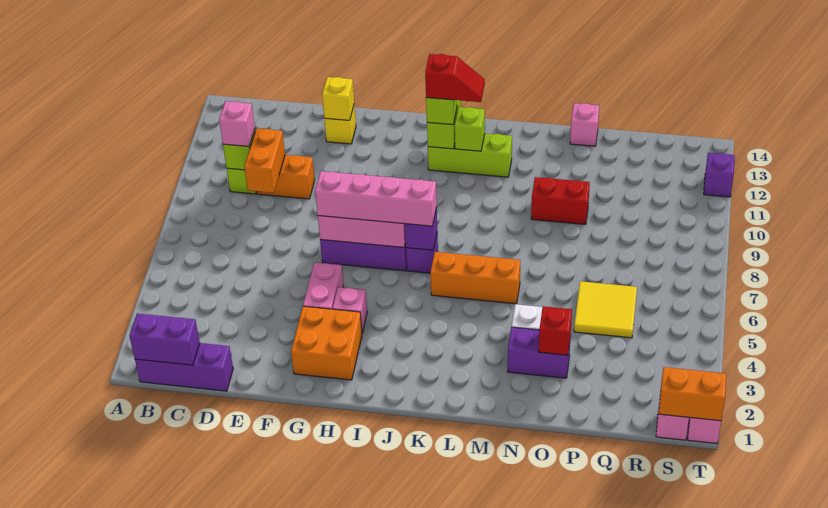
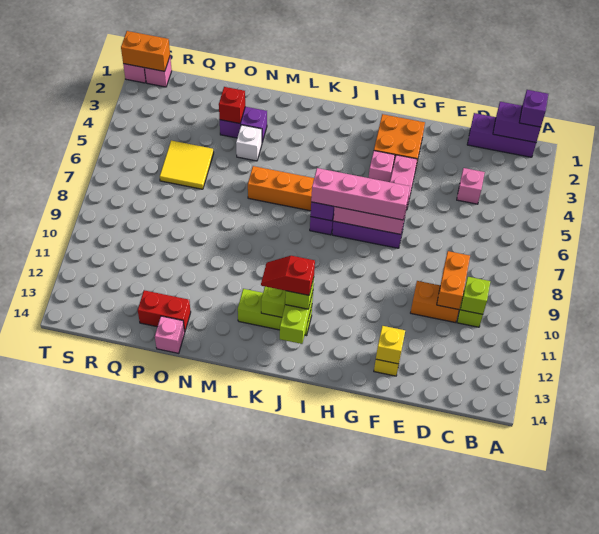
pink 1x1 brick [219,101,255,147] -> pink 1x1 brick moved to [457,168,485,204]
red 1x2 brick [531,177,590,224] -> red 1x2 brick moved to [138,290,191,332]
purple 1x1 brick [704,153,735,197] -> purple 1x1 brick moved to [519,90,548,127]

